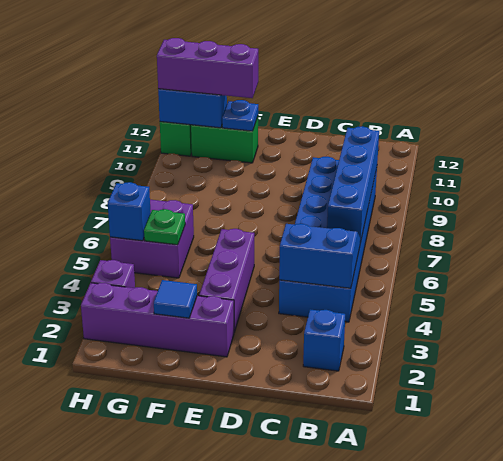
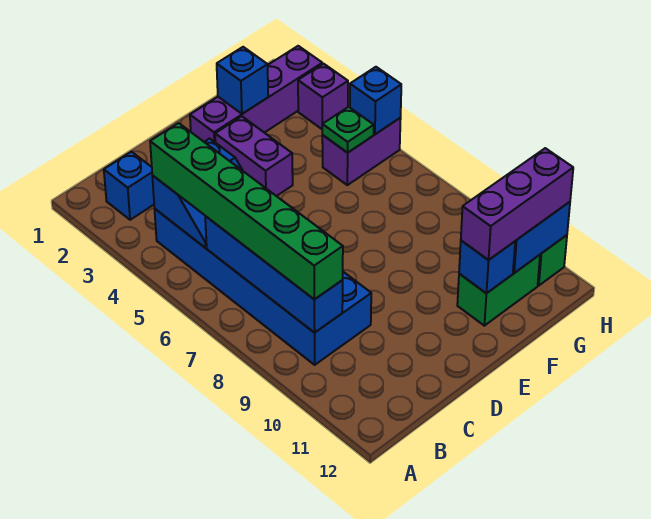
none -> green 1x6 brick [150,123,343,299]
purple 1x3 brick [199,229,254,332] -> purple 1x2 brick [215,116,293,196]
blue 1x1 tile [154,280,197,318] -> blue 1x1 brick [217,47,268,114]
blue 1x1 plate [222,100,258,131] -> blue 1x1 brick [459,241,515,293]
purple 2x2 brick [110,200,194,278] -> purple 1x2 brick [322,118,401,185]

